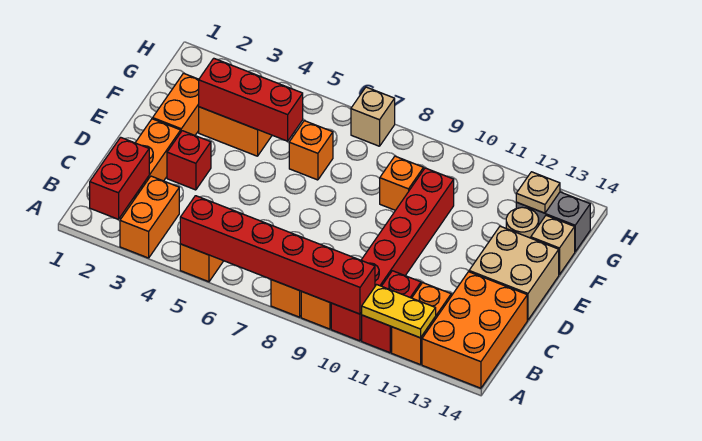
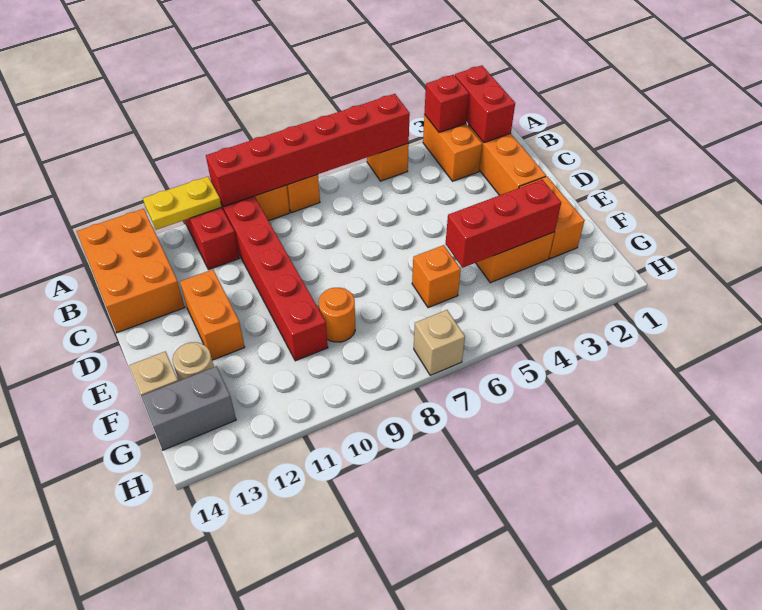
orange 1x2 brick [392,283,451,365] -> orange 1x2 brick moved to [180,270,245,360]
red 1x1 brick [167,131,211,190] -> red 1x1 brick moved to [424,75,469,132]
tan 2x2 brick [469,226,559,320] -> none
orange 1x1 brick [380,156,424,210] -> orange 1x1 round brick [319,288,355,342]
tan 1x1 plate [516,172,560,213] -> none

